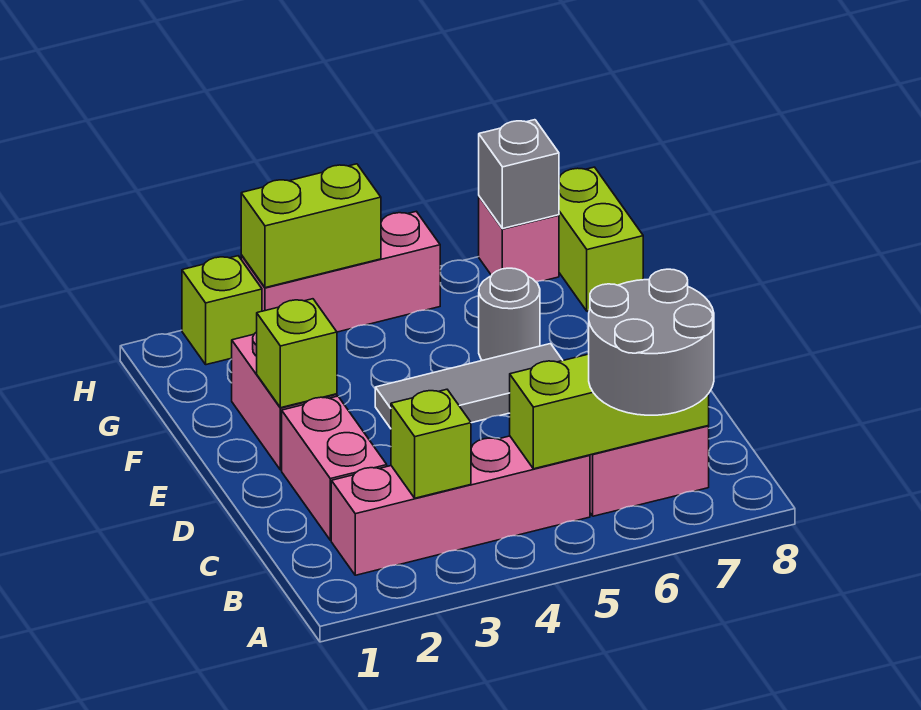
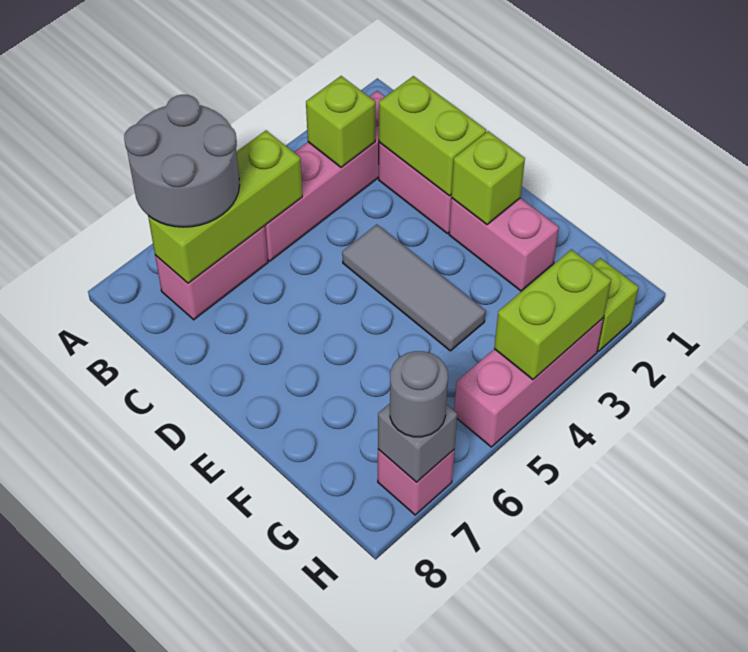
grey 1x3 tile [375,344,563,428] -> grey 1x3 tile turned to [342,225,485,351]
grey 1x1 round brick [479,268,540,360] -> grey 1x1 round brick moved to [390,351,448,437]
lime 1x2 brick [559,167,643,311] -> lime 1x2 brick moved to [379,76,486,196]

